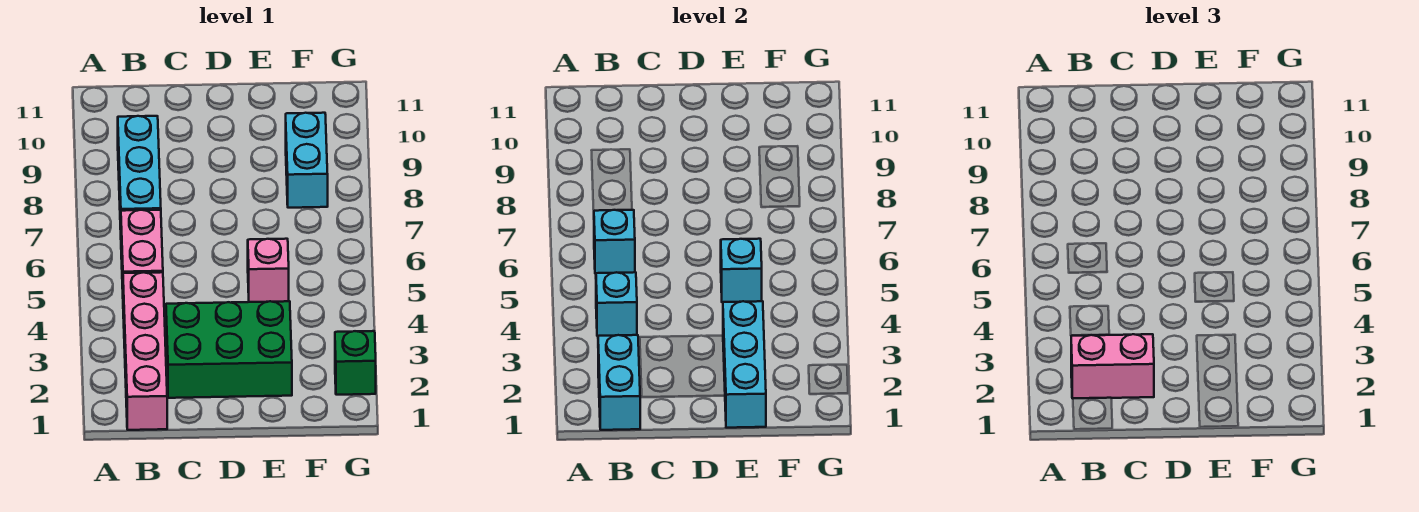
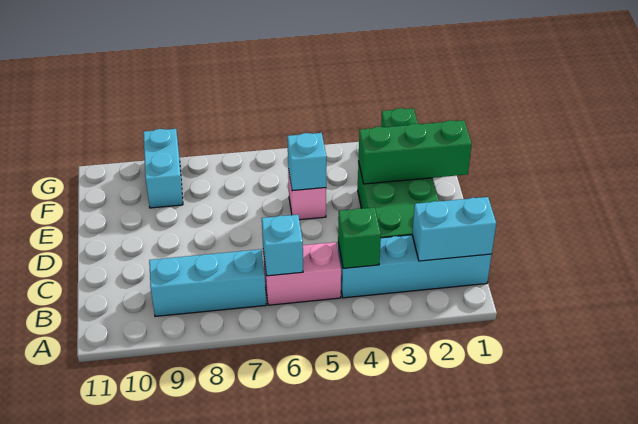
pink 1x4 brick [123,272,167,430] -> cyan 1x4 brick [338,235,492,298]
pink 1x2 brick [1071,334,1154,398] -> none
cyan 1x1 brick [596,272,637,336] -> green 1x1 brick [338,207,381,268]
cyan 1x3 brick [723,301,766,428] -> green 1x3 brick [358,120,472,184]
cyan 1x2 brick [286,113,328,208] -> cyan 1x2 brick turned to [143,129,183,208]

